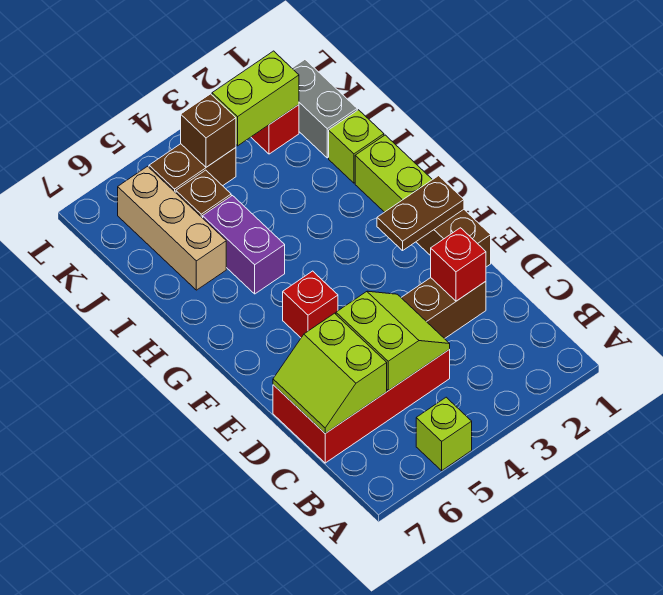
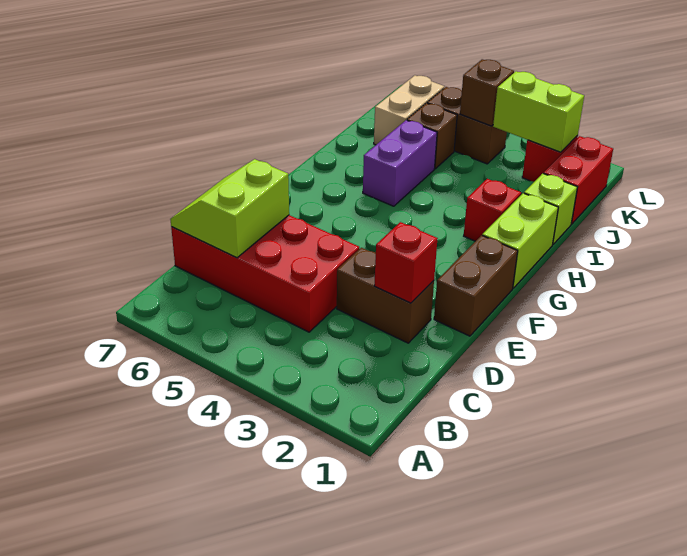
lime 1x1 brick [416,397,472,470] -> none
lime 2x2 slope [336,291,450,391] -> none
brown 1x2 plate [377,176,464,251] -> none
red 1x1 brick [283,271,338,338] -> red 1x1 brick moved to [464,179,521,241]
tan 1x3 brick [118,166,226,290] -> tan 1x2 brick [374,75,444,145]
grey 1x2 brick [292,60,357,158] -> red 1x2 brick [544,136,613,224]

